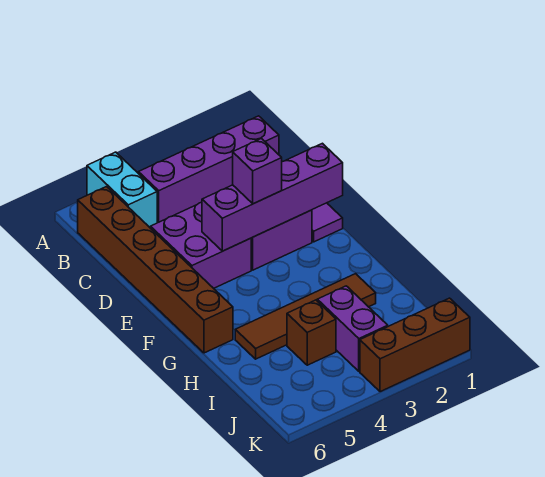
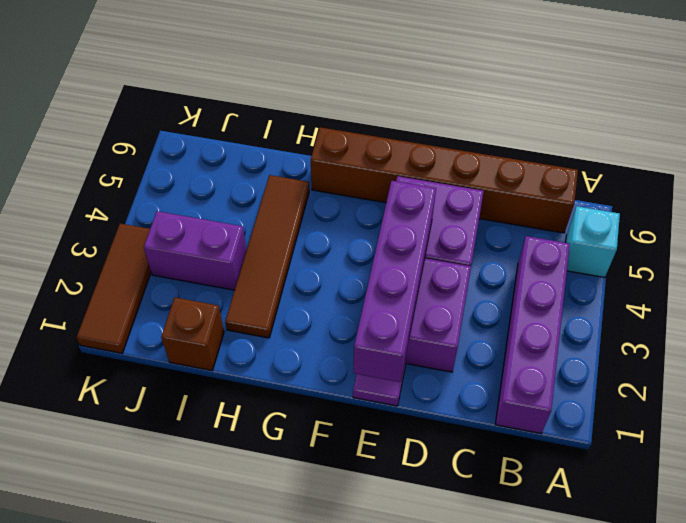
cyan 1x2 brick [87,152,157,228] -> cyan 1x1 brick [566,206,620,278]
purple 1x1 brick [233,139,282,204] -> none
brown 1x1 brick [287,300,336,365] -> brown 1x1 brick moved to [161,297,224,371]
brown 1x3 brick [360,298,470,392] -> brown 1x3 tile [77,224,151,353]

